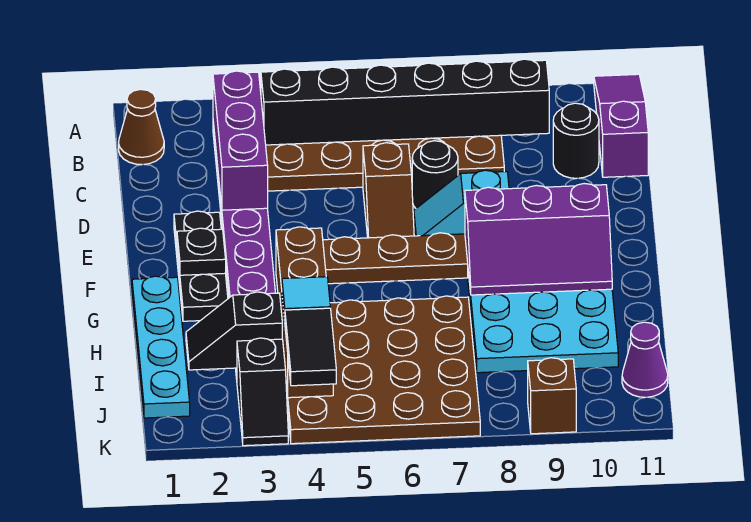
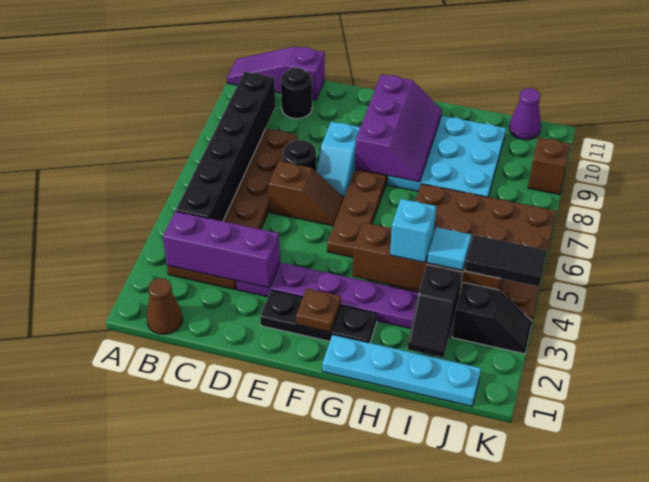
black 1x1 plate [177,228,226,275] -> brown 1x1 plate [296,288,341,332]
none -> cyan 1x1 brick [390,199,436,262]

